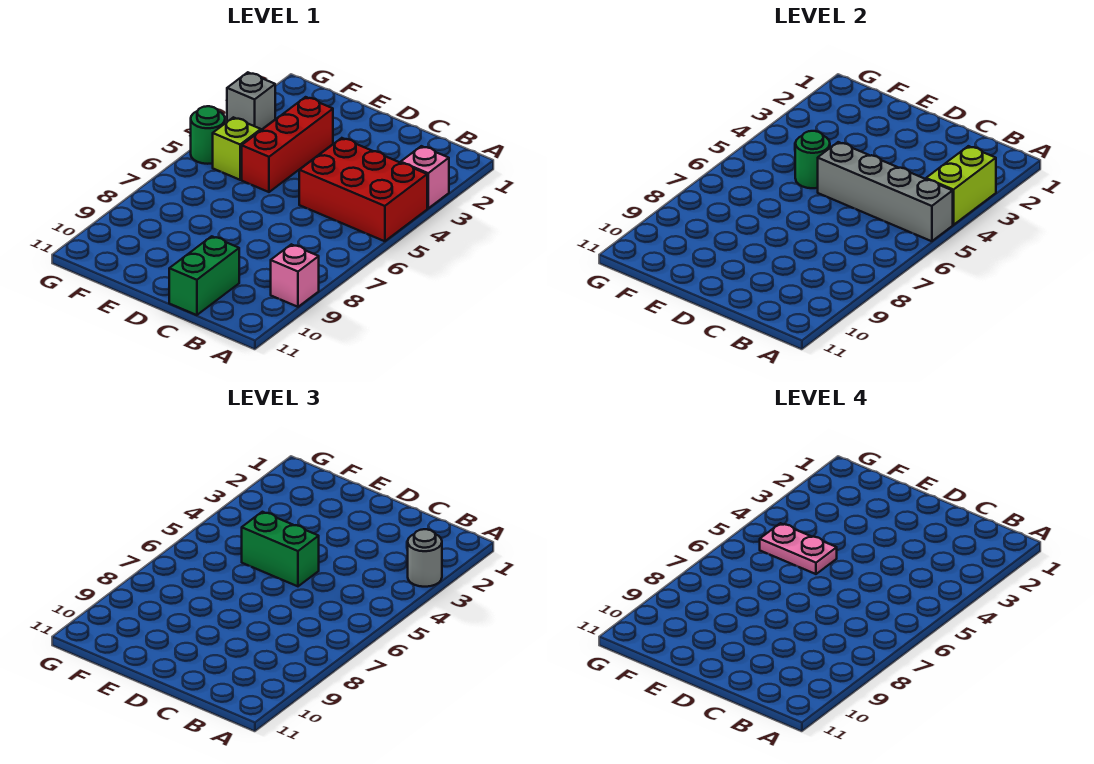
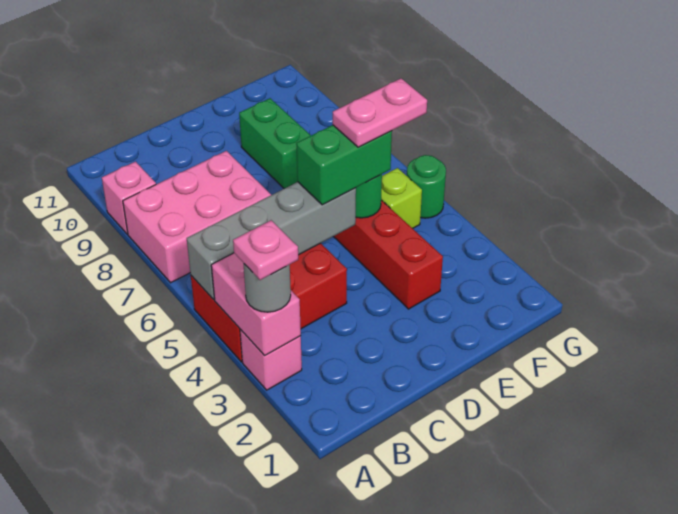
lime 1x2 brick [926,146,996,225] -> pink 1x2 brick [211,253,301,356]
none -> pink 1x1 plate [233,220,298,280]
none -> pink 2x3 brick [123,151,271,283]
green 1x2 brick [169,236,239,315] -> green 1x2 brick moved to [239,98,311,189]
grey 1x1 brick [227,72,275,130] -> none

